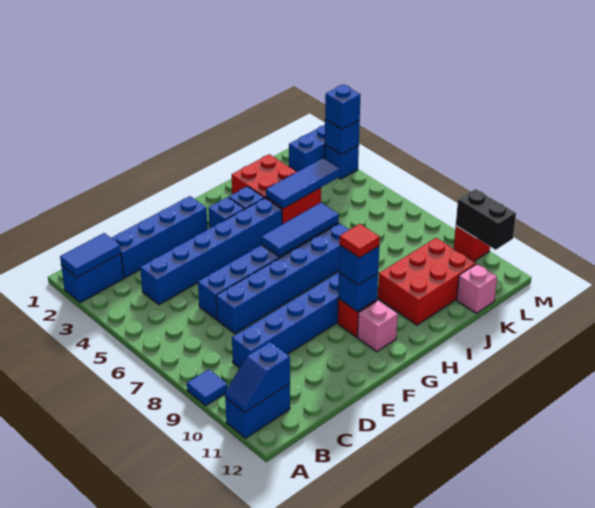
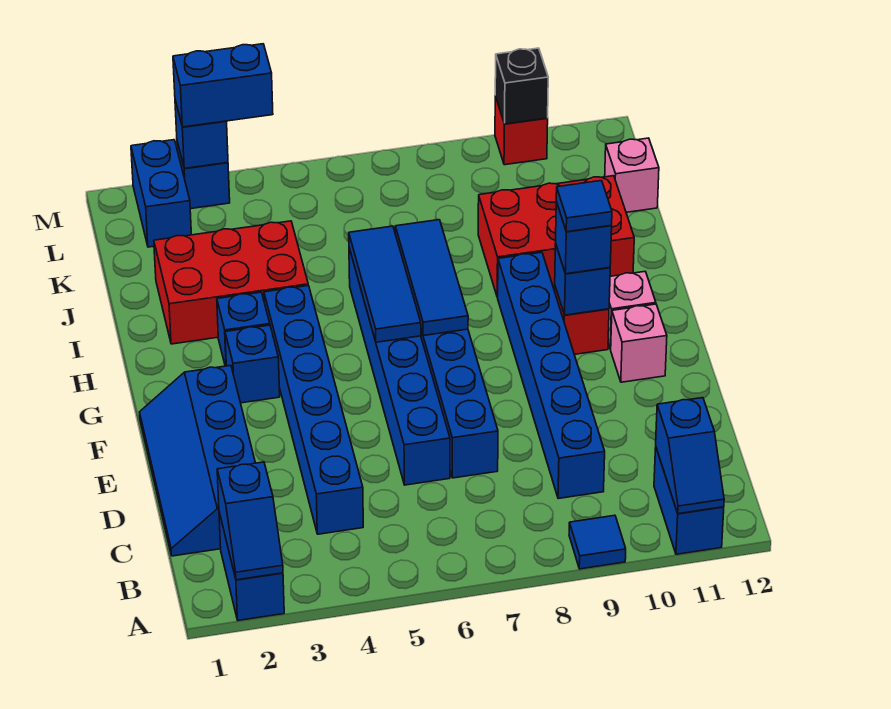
blue 1x2 tile [60,233,121,277] -> blue 1x2 slope [217,462,283,580]
none -> pink 1x1 brick [611,304,667,382]
red 1x1 tile [339,224,380,258] -> blue 1x1 tile [556,181,612,232]
blue 1x3 tile [266,158,340,208] -> blue 1x3 tile moved to [395,220,468,336]
red 2x3 brick [378,238,476,325] -> red 2x3 brick turned to [478,176,634,297]
blue 1x1 brick [325,84,361,129] -> blue 1x2 brick [173,44,273,127]
black 1x2 brick [456,189,516,250] -> black 1x1 brick [495,48,548,124]

